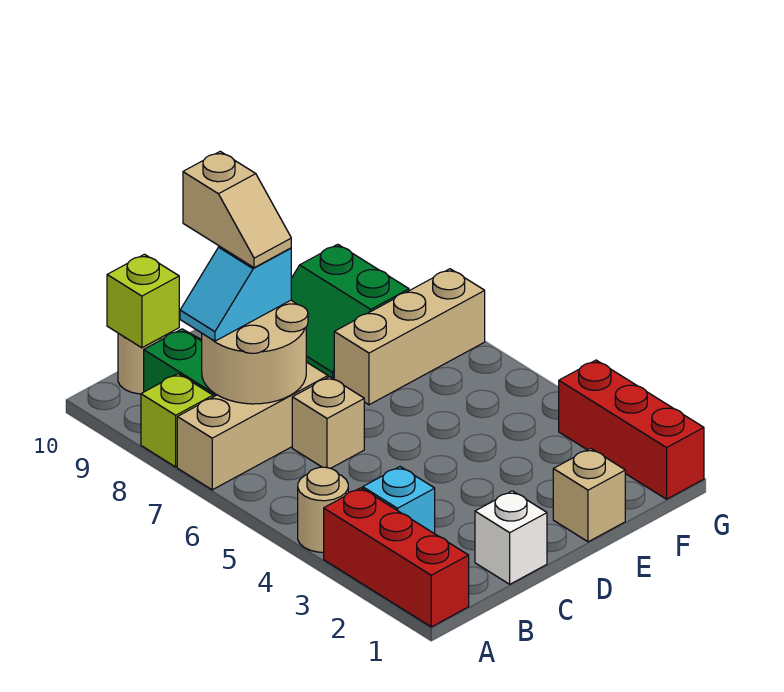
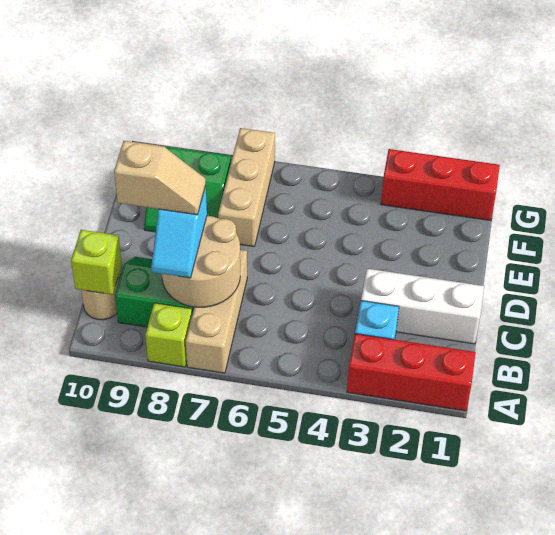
tan 1x1 round brick [298,467,348,552] -> none
white 1x1 brick [475,491,547,584] -> white 1x3 brick [361,269,484,344]
tan 1x1 brick [292,377,364,468] -> none
tan 1x1 brick [553,448,625,542] -> none

